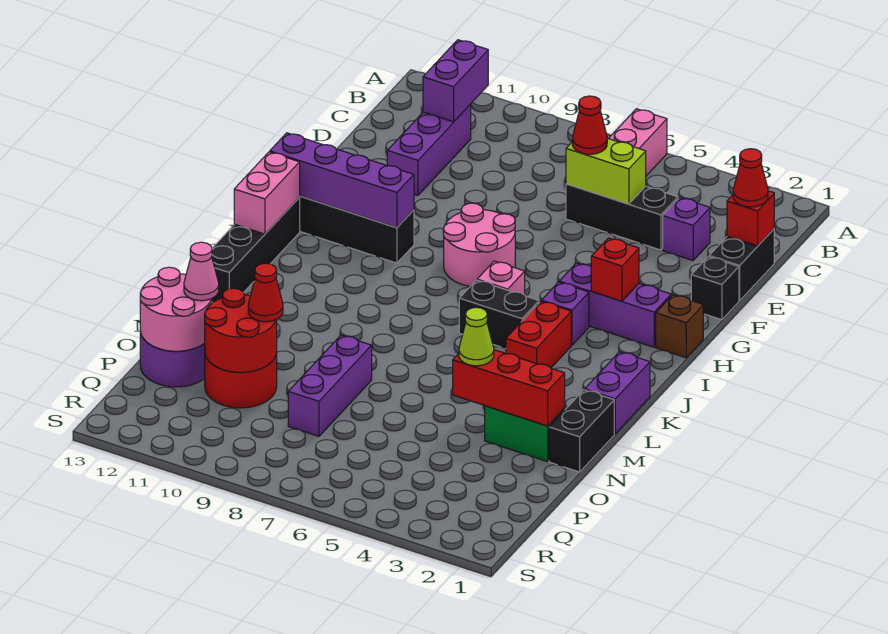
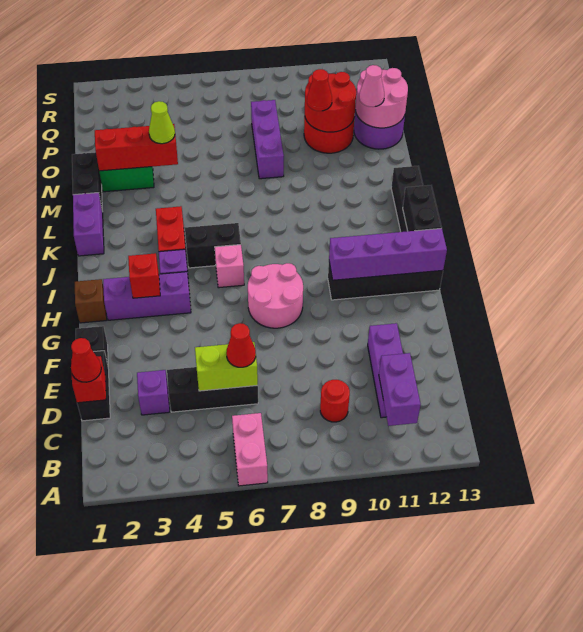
none -> red 1x1 round brick [320,380,350,422]
pink 1x2 brick [234,152,300,234] -> black 1x2 brick [403,185,442,231]

